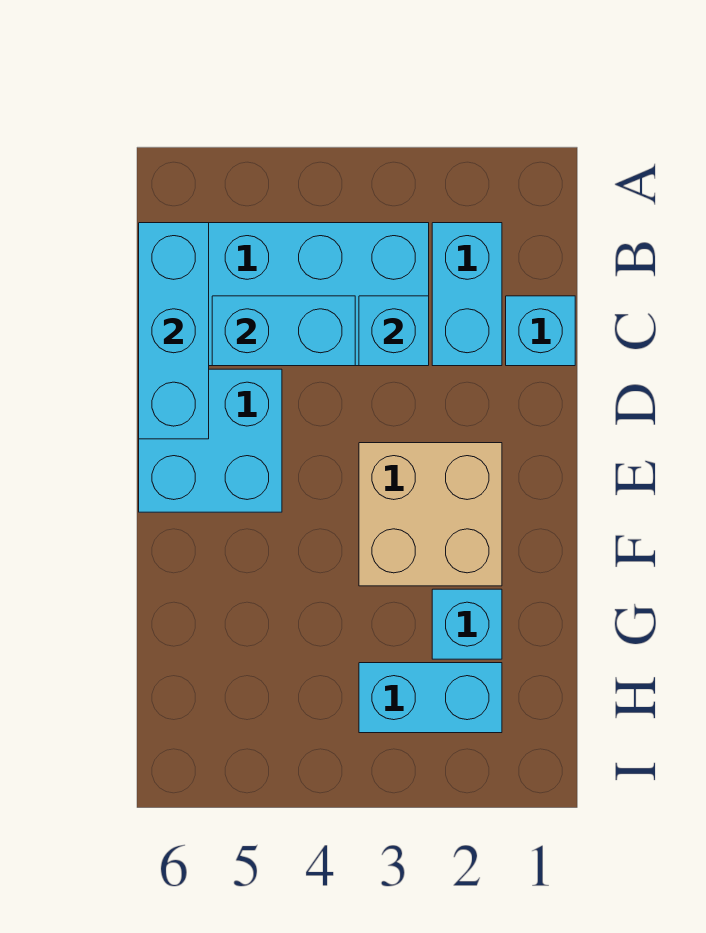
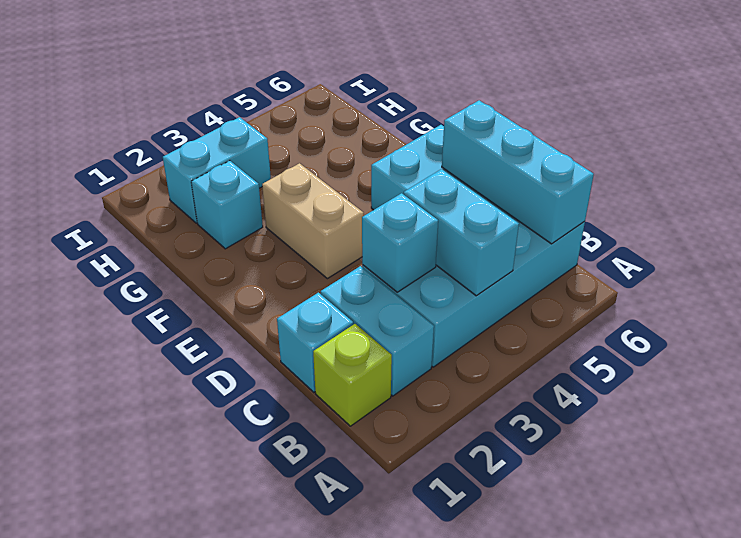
none -> lime 1x1 brick [313,324,392,426]
cyan 1x2 brick [212,296,355,366] -> cyan 1x2 brick turned to [404,169,519,296]
tan 2x2 brick [359,443,502,586] -> tan 1x2 brick [262,163,364,279]

